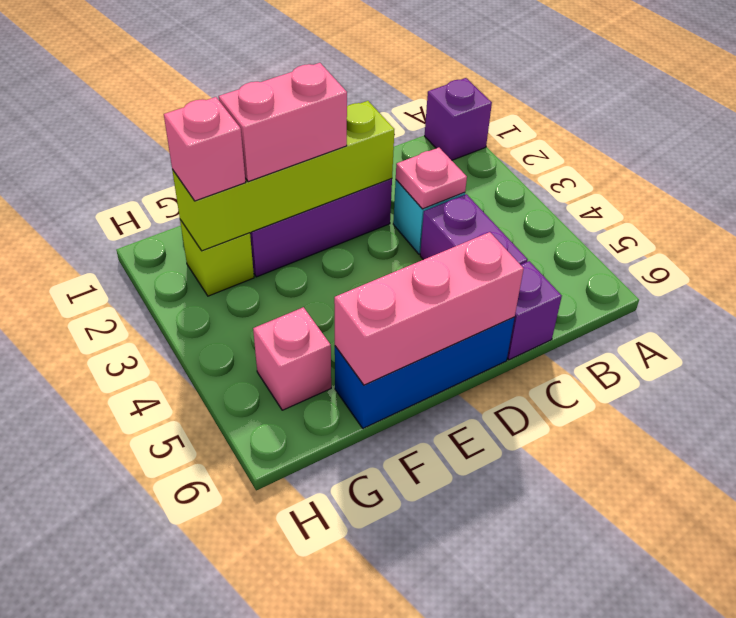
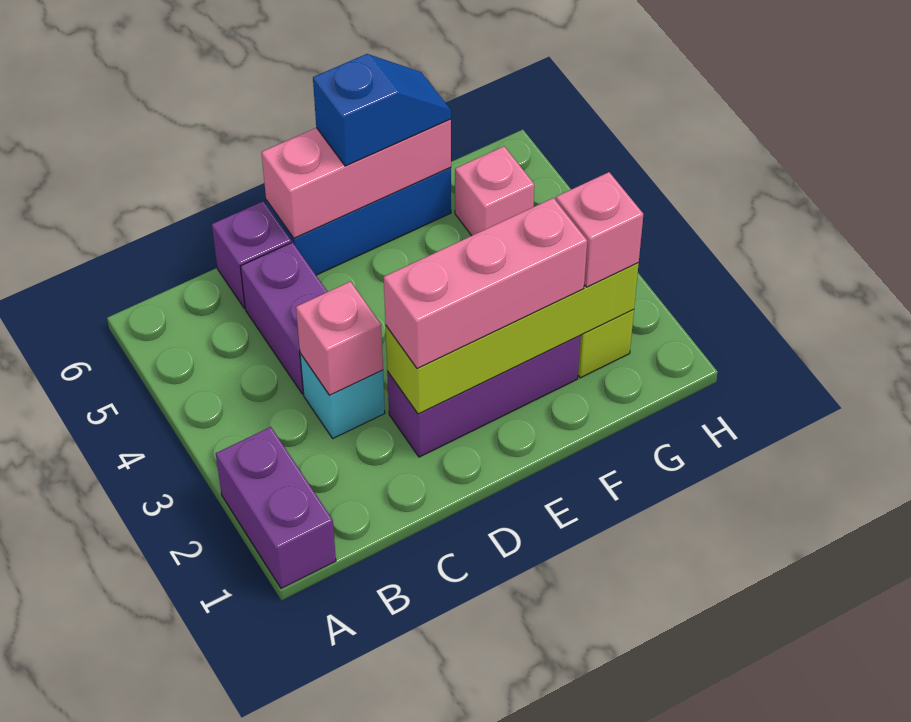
purple 1x1 brick [425,78,492,160] -> purple 1x2 brick [216,427,336,589]
pink 1x1 plate [396,148,467,209] -> pink 1x1 brick [296,282,383,395]
pink 1x2 brick [219,63,347,182] -> pink 1x3 brick [384,198,587,369]
none -> blue 1x2 slope [313,54,451,166]

